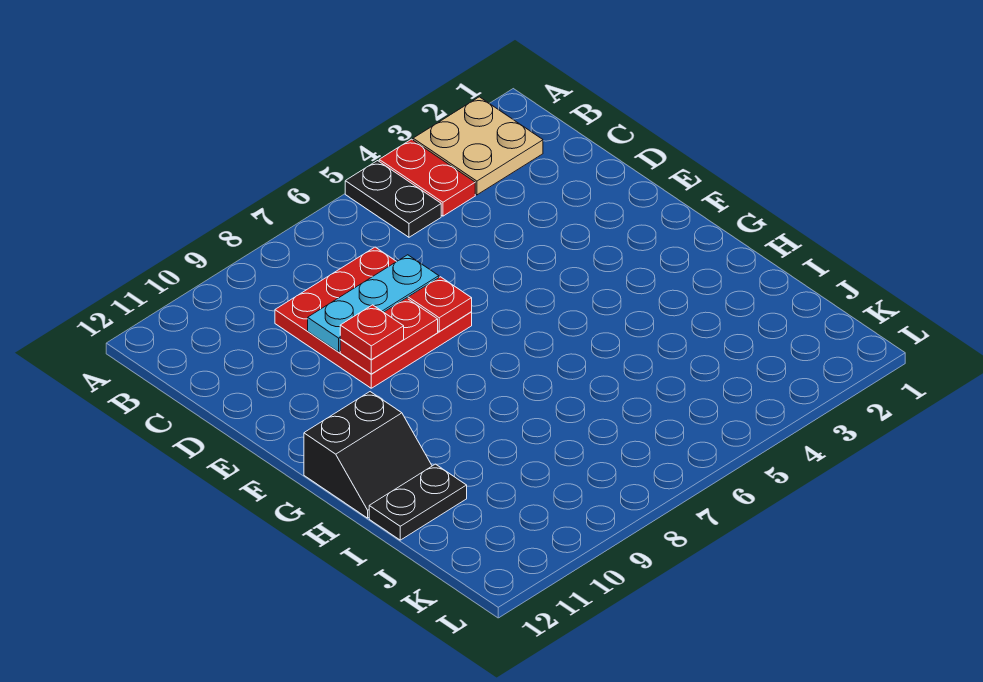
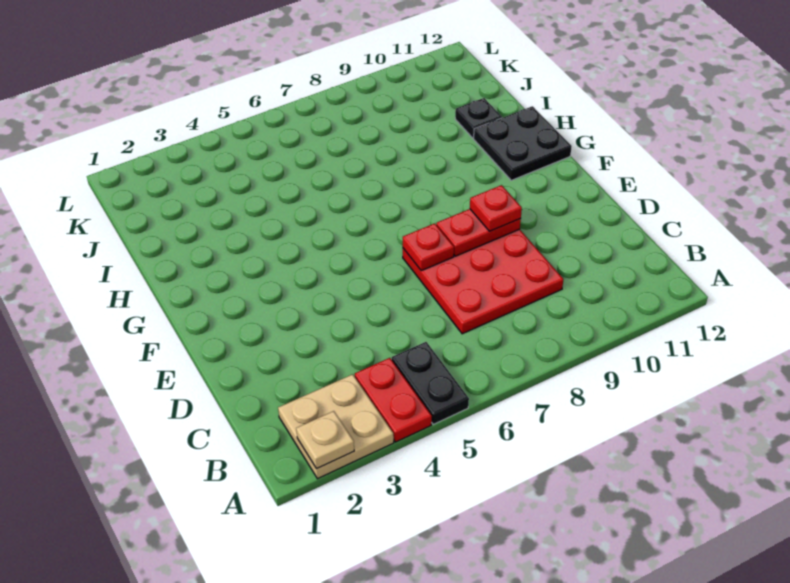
none -> tan 1x1 plate [296,411,354,469]
cyan 1x3 plate [308,255,439,352] -> none
black 2x2 slope [304,392,432,518] -> black 2x2 plate [474,106,572,180]
black 1x2 plate [369,464,467,540] -> black 1x1 plate [455,98,502,138]

